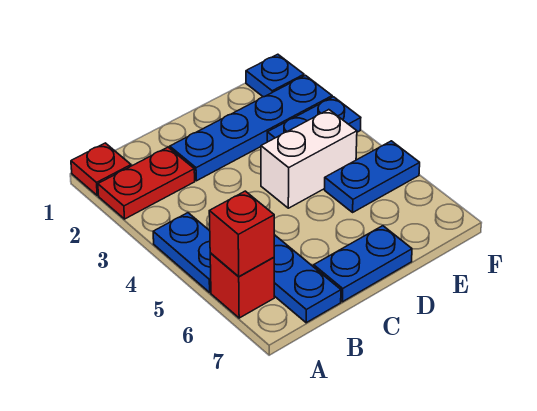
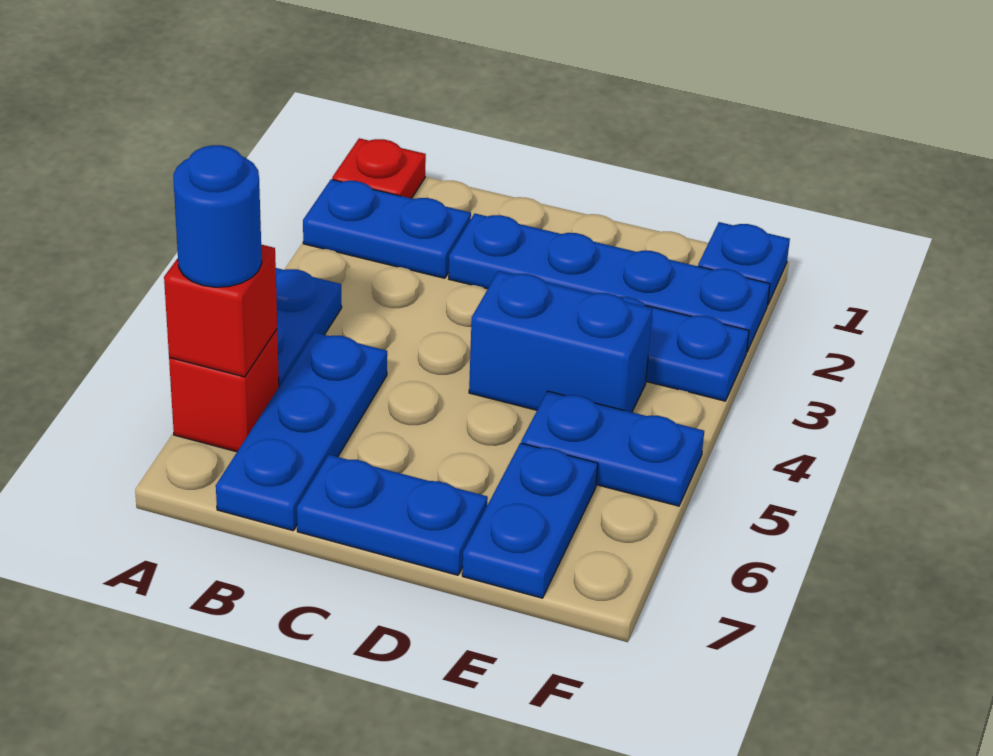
red 1x2 plate [98,147,195,219] -> blue 1x2 plate [303,179,471,278]
none -> blue 1x1 round brick [173,145,262,287]
white 1x2 brick [261,110,357,208] -> blue 1x2 brick [469,271,652,412]
none -> blue 1x2 plate [462,443,598,598]

